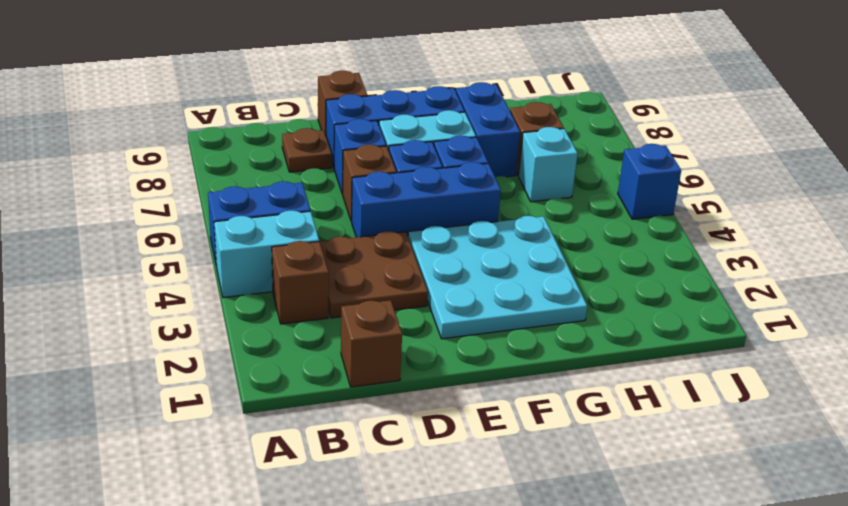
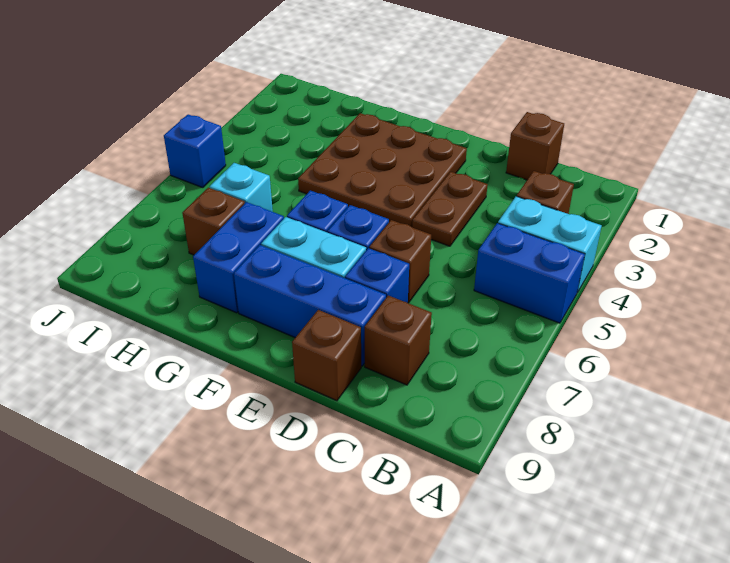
brown 2x2 plate [320,231,428,318] -> brown 1x2 plate [412,172,488,246]
brown 1x1 plate [282,128,332,172] -> brown 1x1 brick [365,295,432,385]
blue 1x3 brick [352,162,501,237] -> none
cyan 3x3 plate [408,216,587,339] -> brown 3x3 plate [298,113,467,227]

